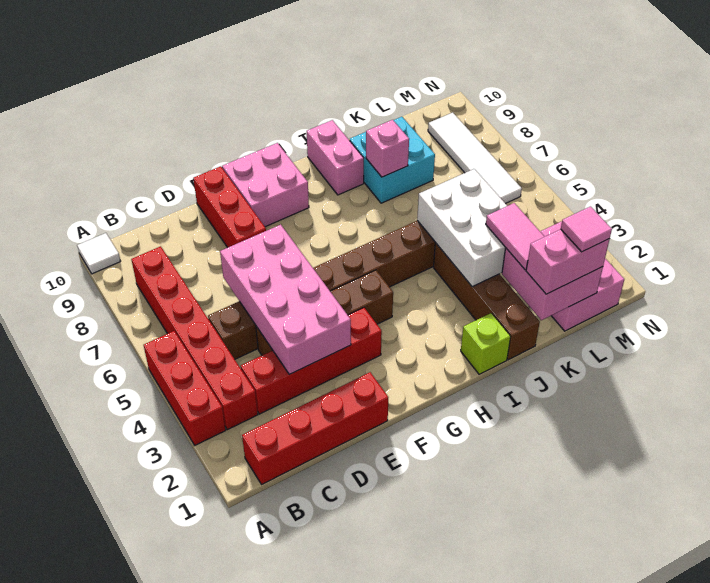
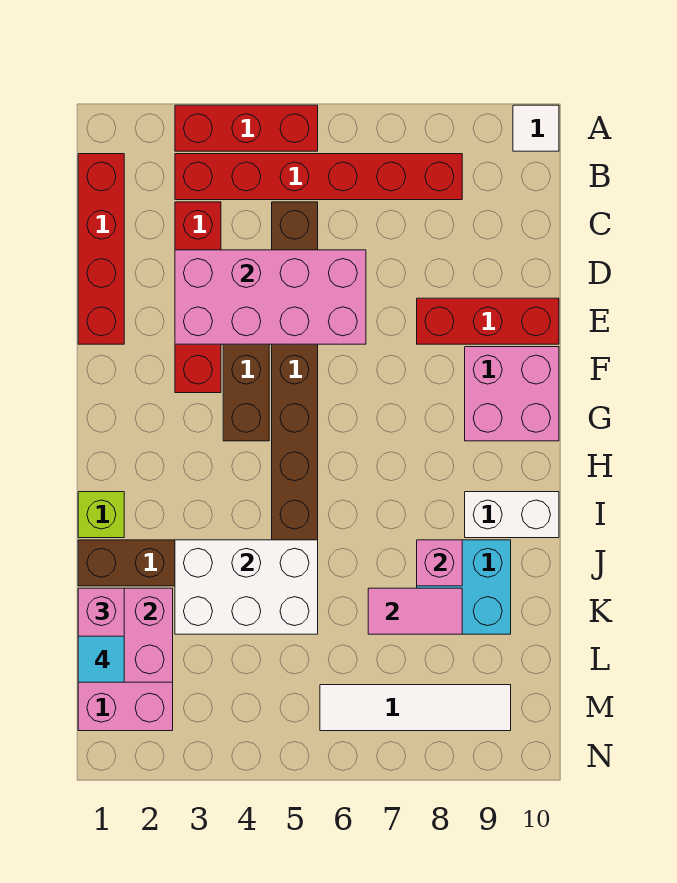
pink 1x2 brick [307,120,364,195] -> white 1x2 brick [465,492,559,538]
pink 1x2 tile [486,203,545,270] -> pink 1x2 tile moved to [368,588,462,634]
pink 1x1 tile [561,207,612,252] -> cyan 1x1 tile [78,636,124,682]

